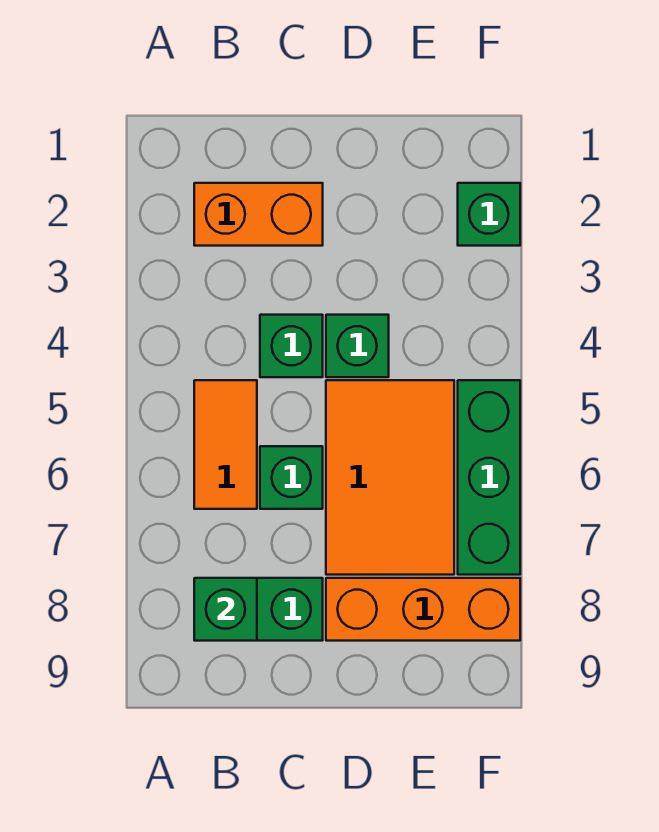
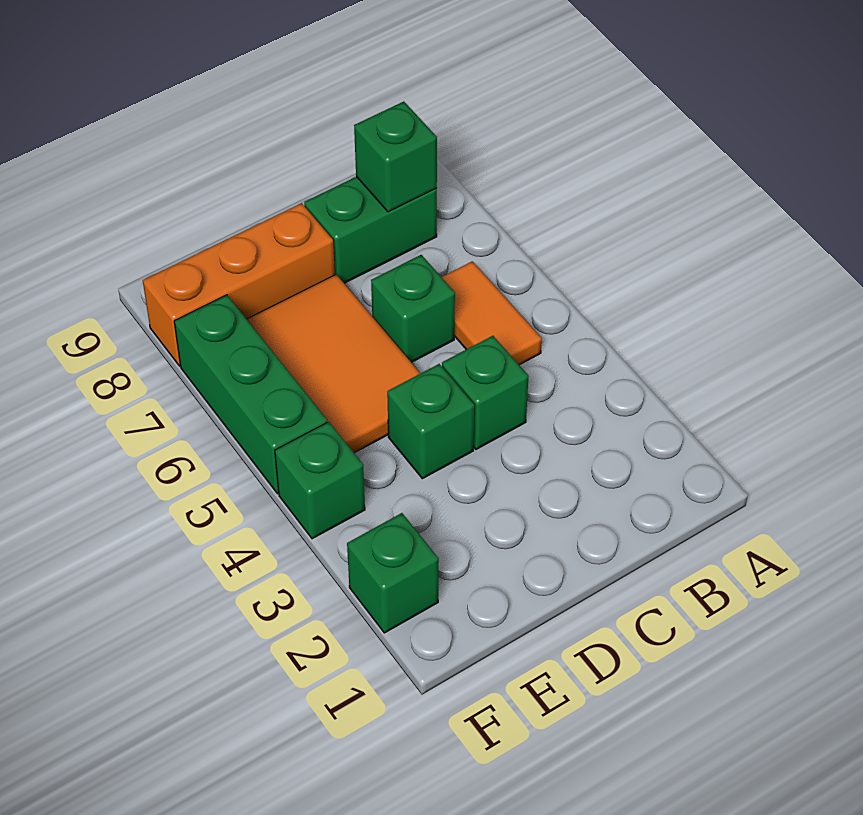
orange 1x2 brick [194,183,323,246] -> none
none -> green 1x1 brick [275,422,365,539]

